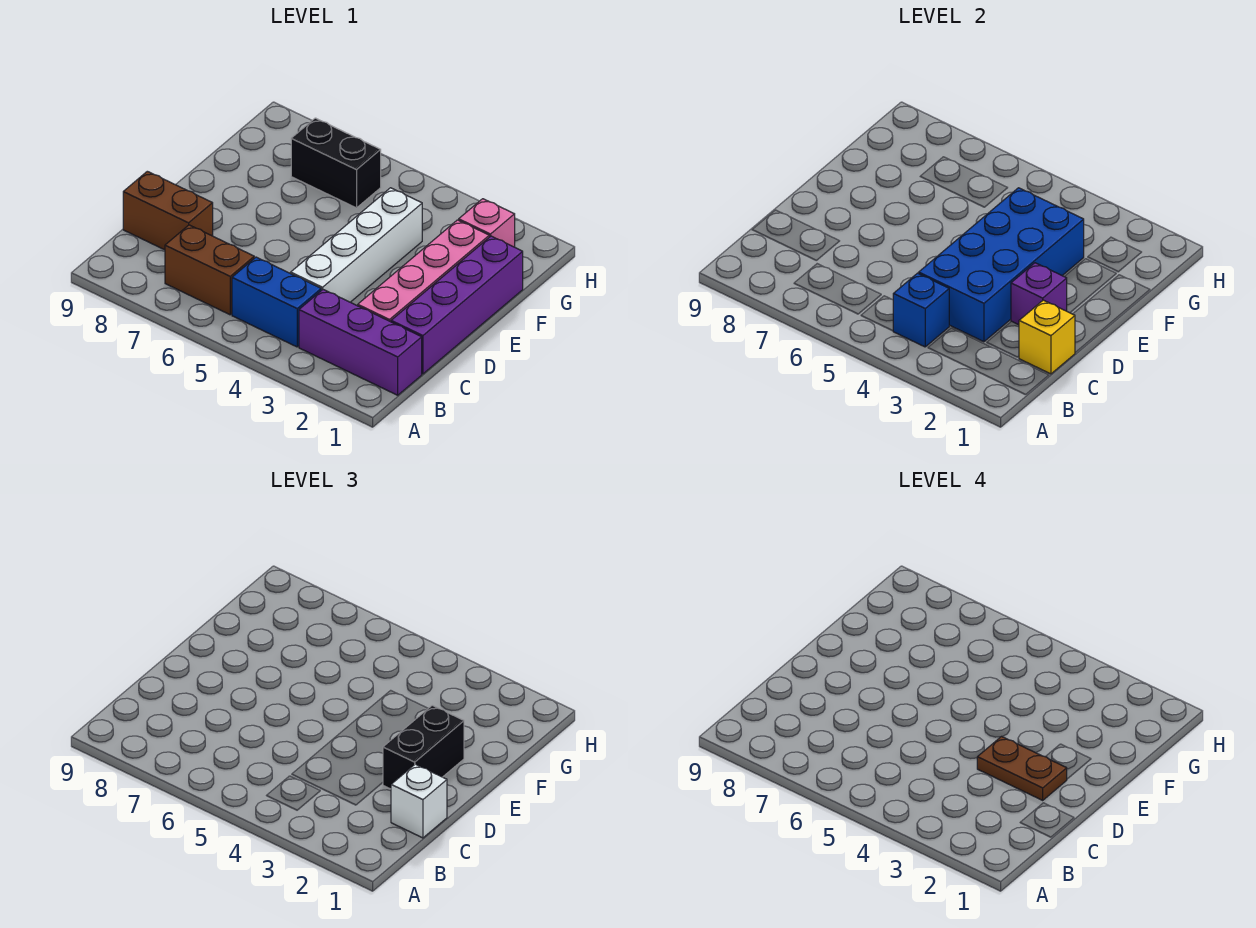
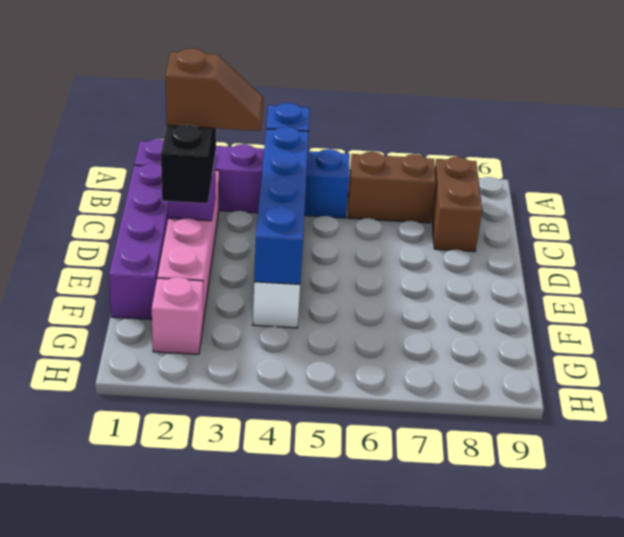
yellow 1x1 brick [1019,300,1075,374] -> none
white 1x1 brick [391,764,447,838] -> none
blue 2x4 brick [919,188,1084,342] -> blue 1x4 brick [254,127,309,284]
brown 1x2 brick [123,171,213,250] -> brown 1x2 brick turned to [432,157,482,252]
brown 1x2 plate [977,737,1067,800] -> brown 1x2 slope [166,48,264,131]
black 1x2 brick [291,118,381,208] -> none

